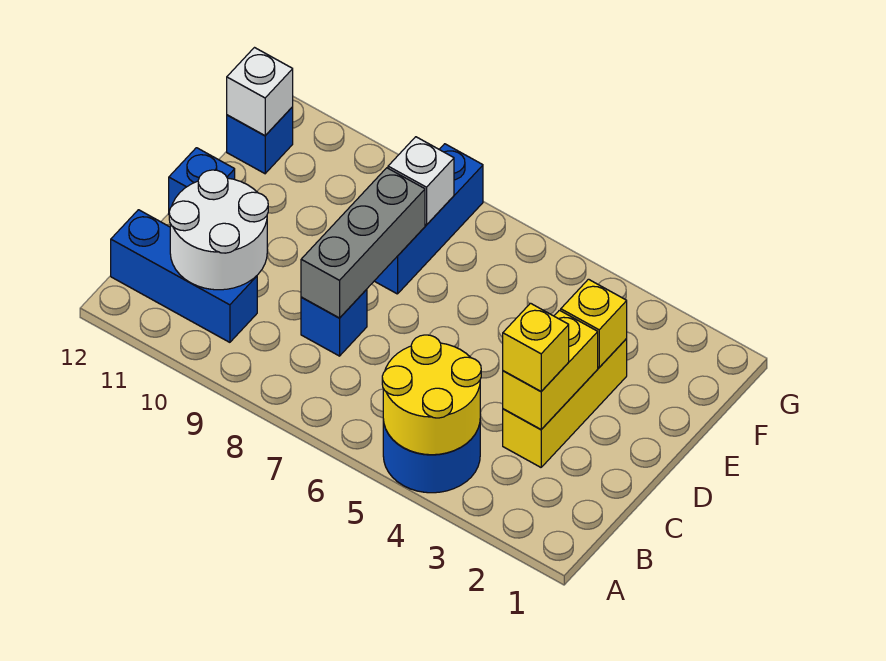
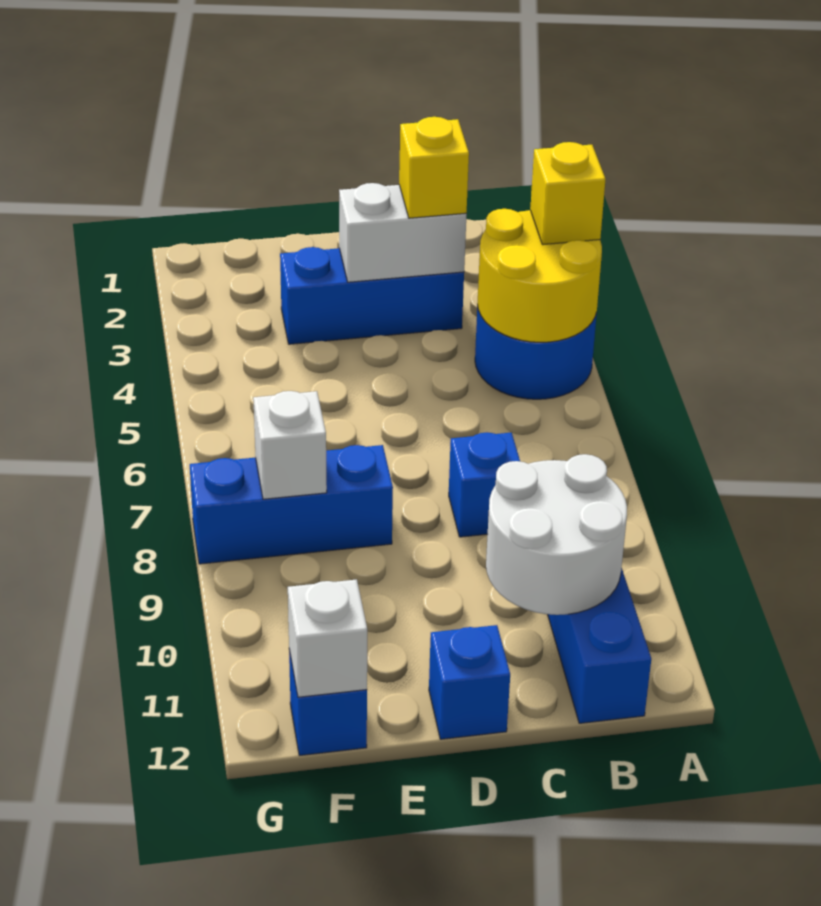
yellow 1x3 brick [503,339,627,467] -> blue 1x3 brick [280,247,464,344]
yellow 1x2 brick [503,310,598,429] -> white 1x2 brick [339,183,466,282]
grey 1x3 brick [301,168,425,318] -> none
yellow 1x1 brick [561,279,627,367] -> yellow 1x1 brick moved to [530,142,606,245]

